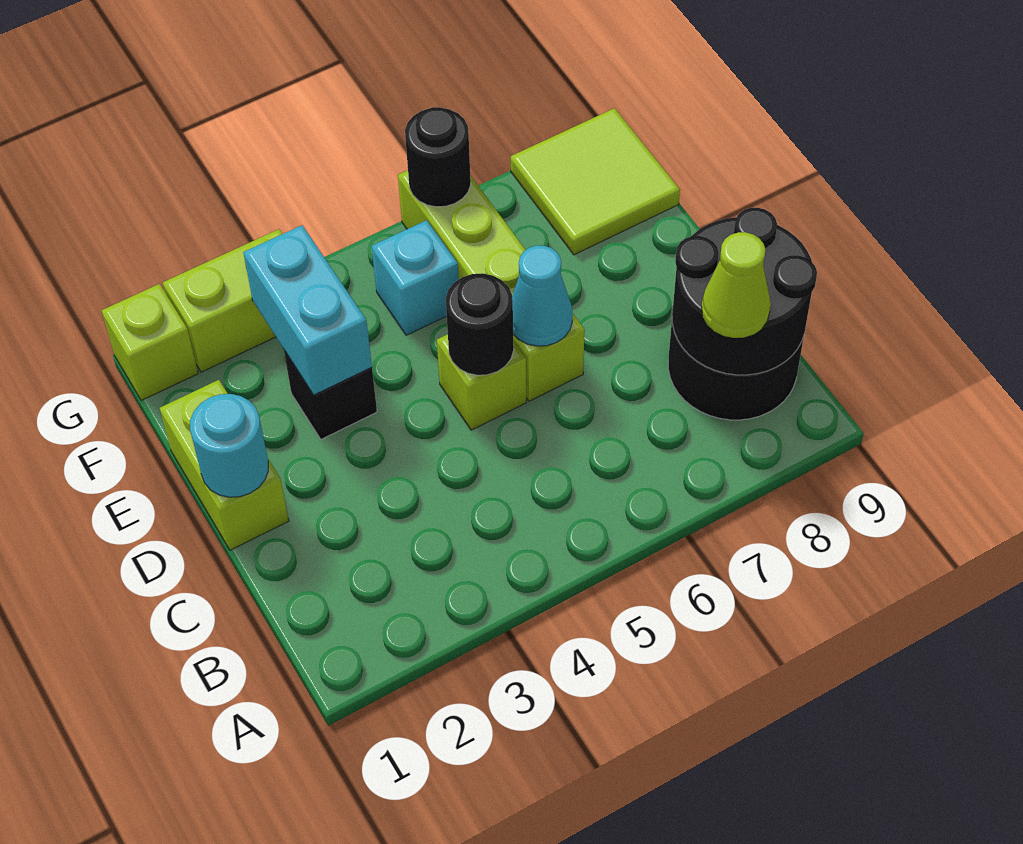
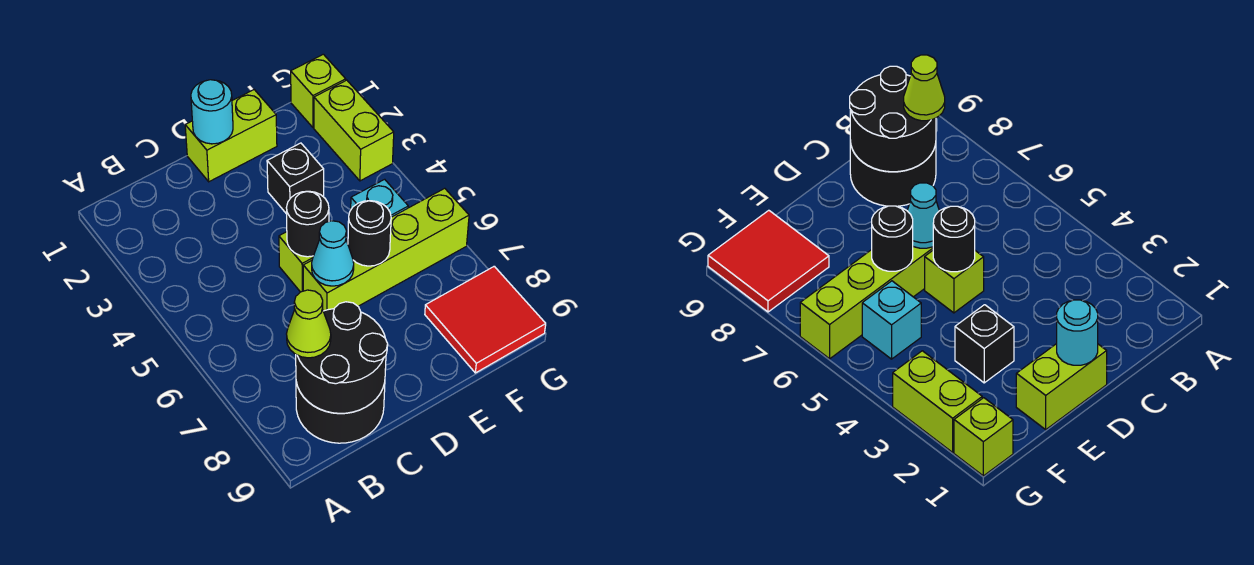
cyan 1x2 brick [244,225,372,395] -> none
lime 2x2 tile [511,108,680,255] -> red 2x2 tile [425,266,546,373]
black 1x1 round brick [405,107,471,207] -> black 1x1 round brick moved to [348,201,391,266]

